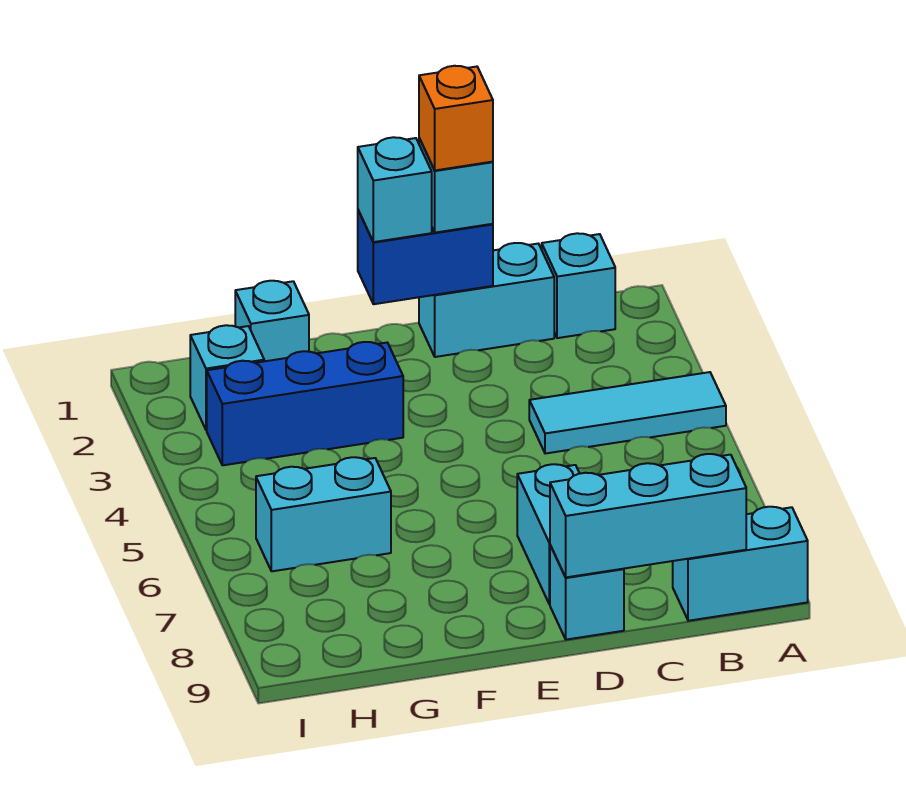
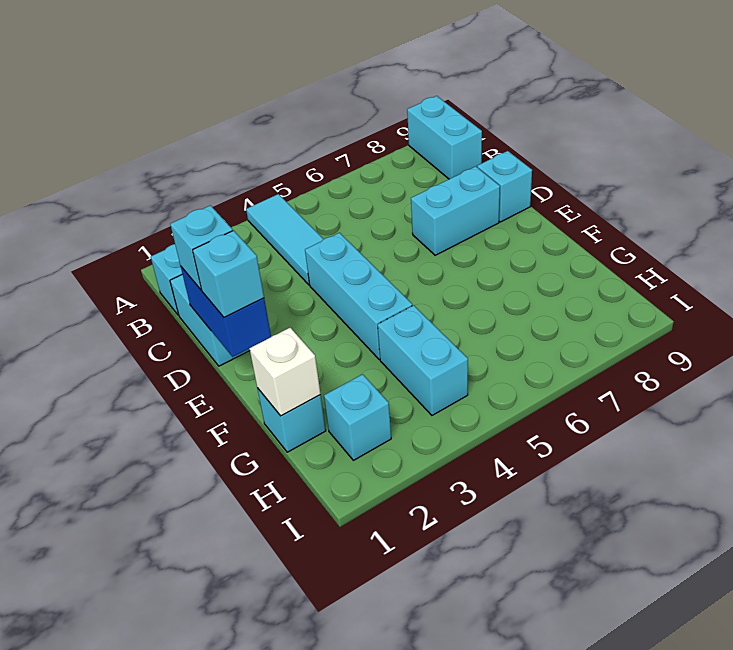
cyan 1x3 brick [550,454,746,577] -> cyan 1x3 brick moved to [305,233,412,360]
orange 1x1 brick [419,66,493,170] -> none
blue 1x3 brick [207,342,403,465] -> none
none -> white 1x1 brick [249,328,320,416]
cyan 1x2 brick [256,457,391,571] -> cyan 1x2 brick moved to [378,305,468,415]

